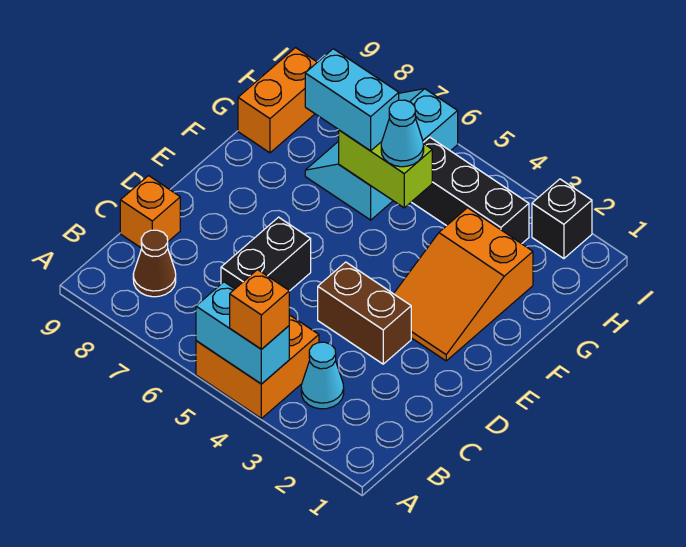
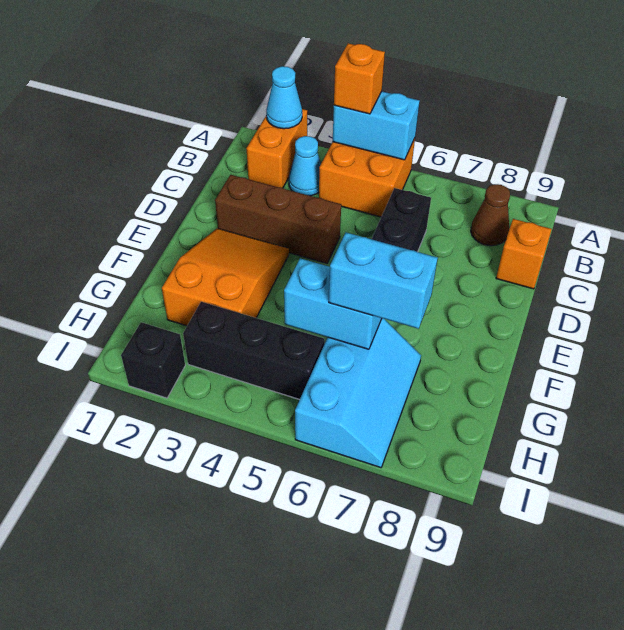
brown 1x2 brick [318,262,411,364] -> brown 1x3 brick [215,175,341,263]
lime 1x2 brick [339,130,432,208] -> cyan 1x2 brick [284,258,382,349]
cyan 1x1 cone [381,100,424,167] -> cyan 1x1 cone moved to [266,66,302,129]
orange 1x2 brick [238,48,317,153] -> orange 1x2 brick moved to [246,109,307,188]

